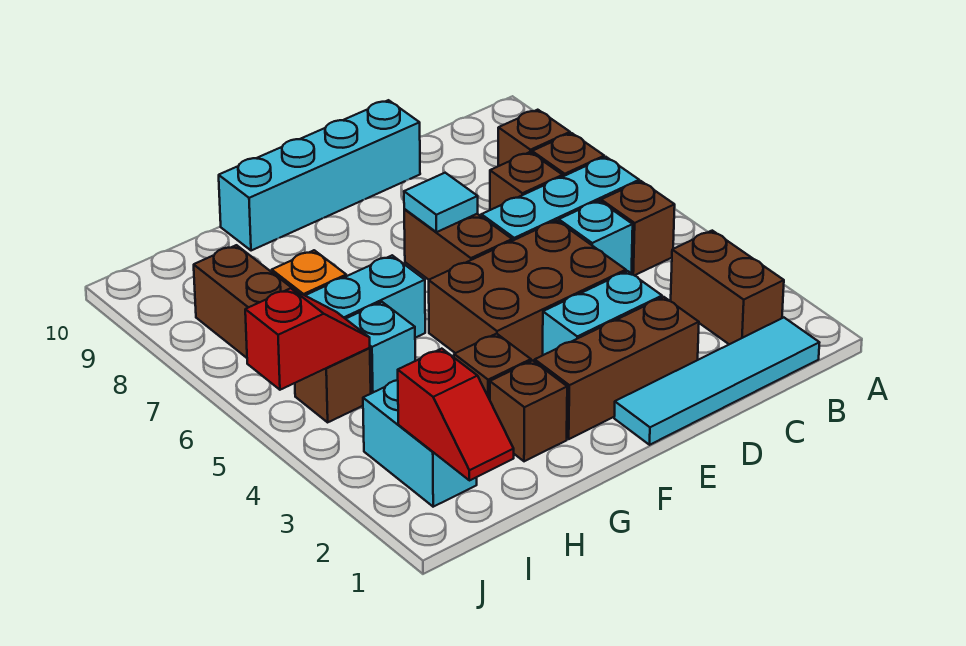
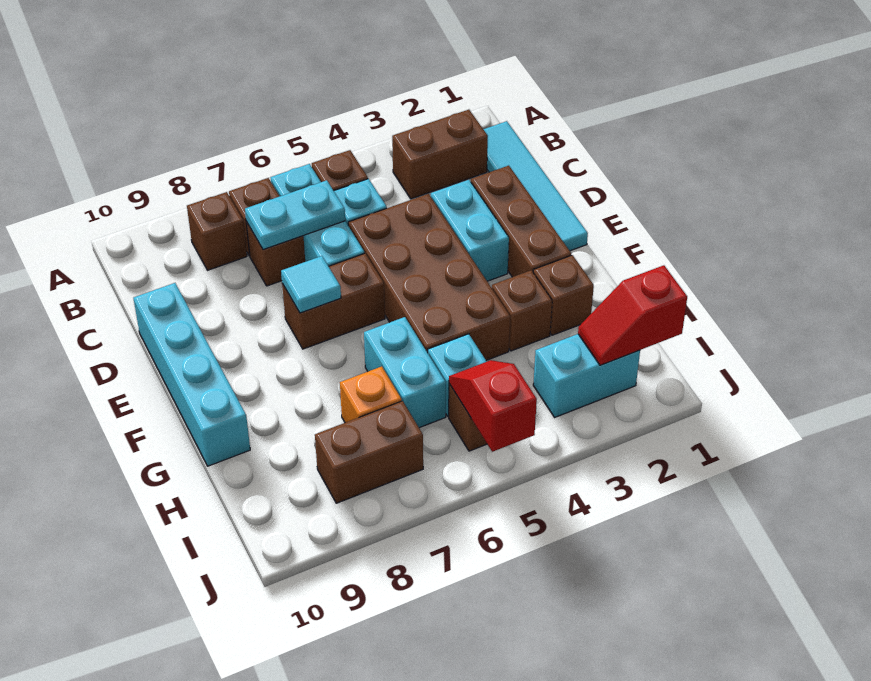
none -> cyan 1x2 plate [245,180,345,250]
brown 2x3 brick [429,220,626,362] -> brown 2x4 brick [348,194,510,360]
red 1x2 slope [398,349,514,481] -> red 1x2 slope turned to [578,265,687,365]

